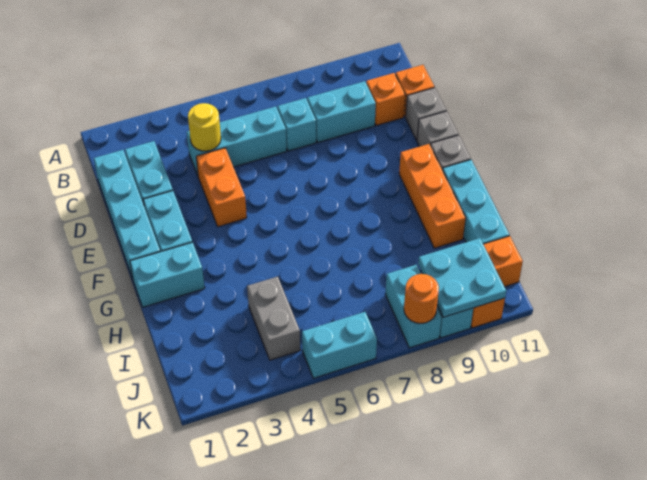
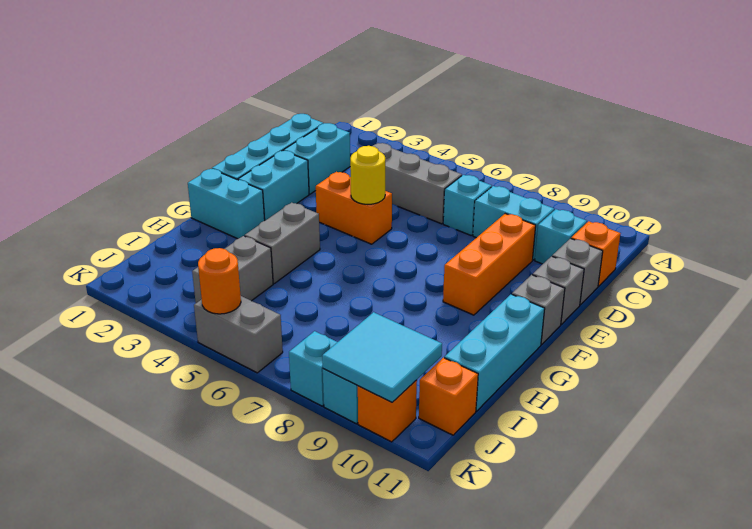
cyan 1x3 brick [187,107,287,176] -> grey 1x3 brick [373,143,462,224]
yellow 1x1 round brick [188,103,221,151] -> yellow 1x1 round brick moved to [350,146,385,204]
orange 1x1 brick [366,73,405,126] -> cyan 1x1 brick [535,209,587,264]
orange 1x2 brick [196,148,247,227] -> orange 1x2 brick turned to [316,172,392,244]
orange 1x3 brick [399,144,466,248] -> orange 1x3 brick moved to [443,214,536,315]
none -> grey 1x2 brick [245,203,320,283]
cyan 1x2 brick [385,265,442,348] -> cyan 1x1 brick [289,331,337,406]
cyan 2x2 plate [418,238,506,317] -> cyan 2x2 tile [322,312,442,402]
cyan 1x2 brick [302,312,377,378] -> grey 1x2 brick [194,296,283,373]
orange 1x1 round brick [404,274,439,323] -> orange 1x1 round brick moved to [198,248,241,314]

